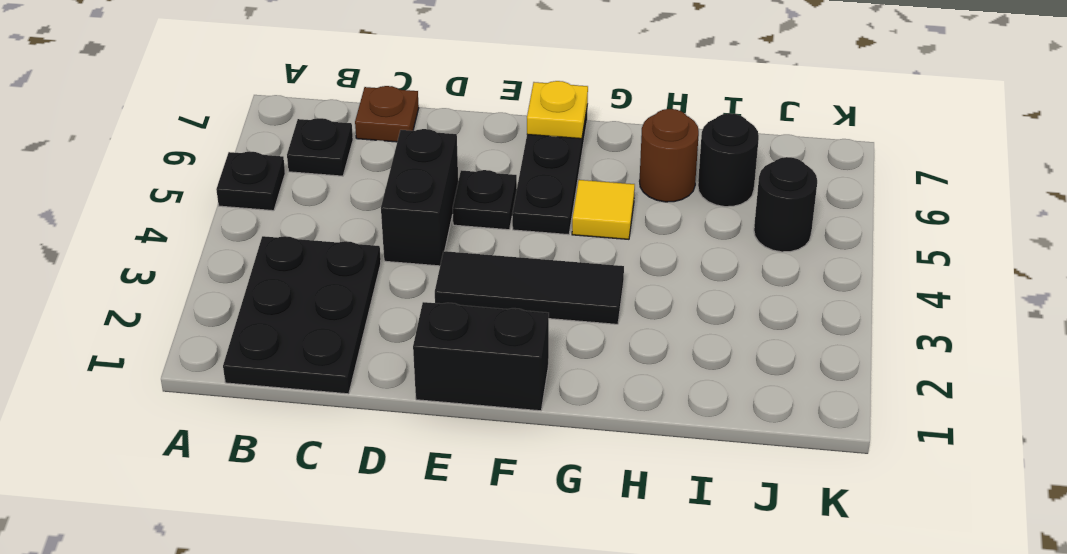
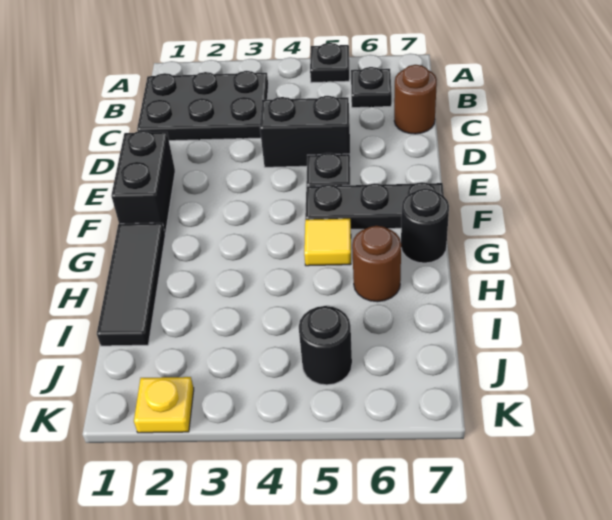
brown 1x1 plate [355,86,419,142] -> brown 1x1 round brick [394,65,437,134]
black 1x3 tile [435,251,624,324] -> black 1x3 tile moved to [97,223,165,346]
yellow 1x1 plate [527,81,588,139] -> yellow 1x1 plate moved to [134,377,194,433]
black 1x1 round brick [698,113,759,207] -> black 1x1 round brick moved to [401,188,449,263]

